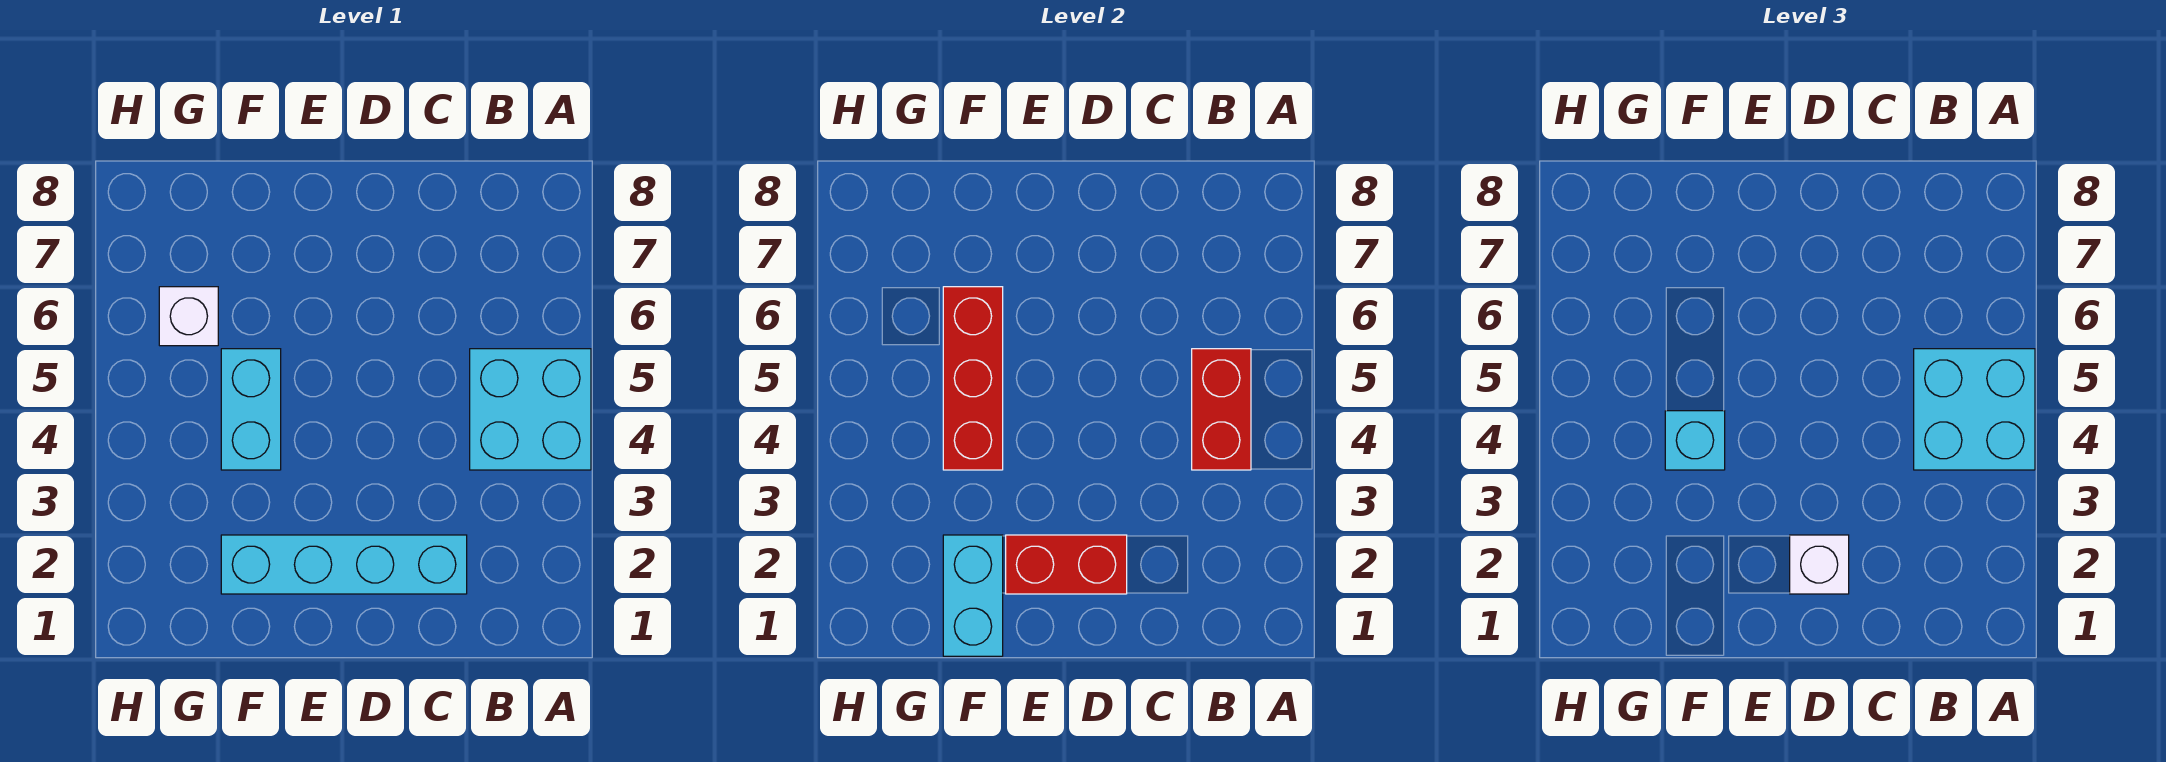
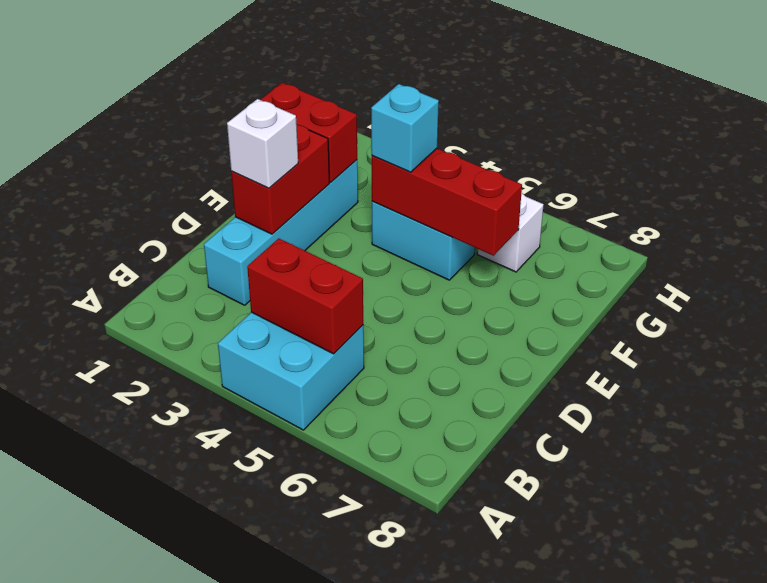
cyan 2x2 brick [1914,349,2035,470] -> none
cyan 1x2 brick [943,535,1003,656] -> red 1x2 brick [261,83,357,182]

